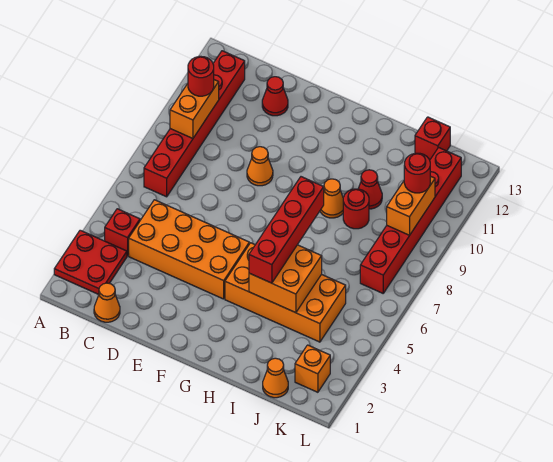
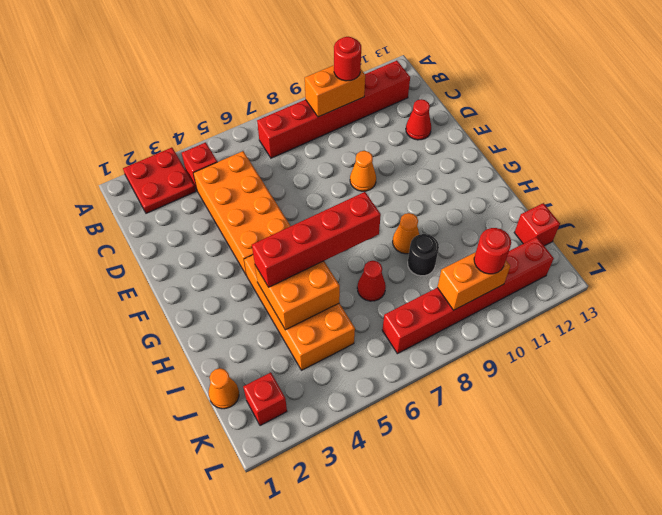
orange 1x1 cone [94,283,120,322] -> none
red 1x1 round brick [343,189,369,229] -> black 1x1 round brick [408,234,439,276]
red 1x1 cone [358,170,382,209] -> red 1x1 cone moved to [357,261,386,301]
orange 1x1 brick [295,345,330,392] -> red 1x1 brick [243,372,287,426]

